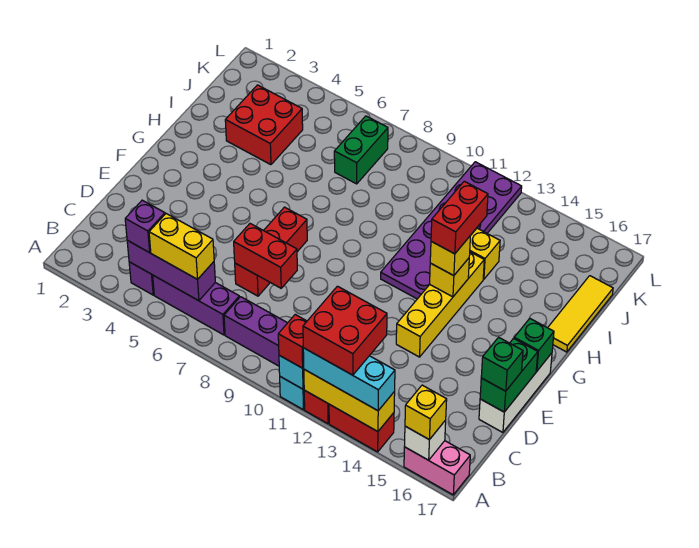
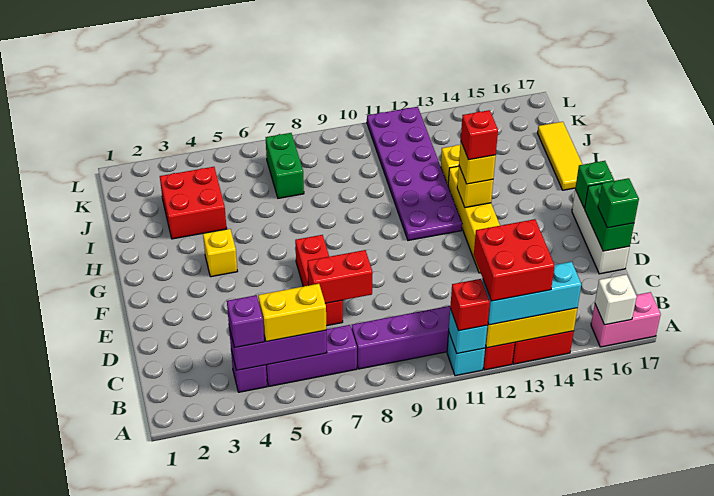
yellow 1x1 brick [405,385,447,440] -> yellow 1x1 brick moved to [203,229,238,277]
red 1x2 brick [431,181,488,254] -> red 1x1 brick [461,110,498,160]

